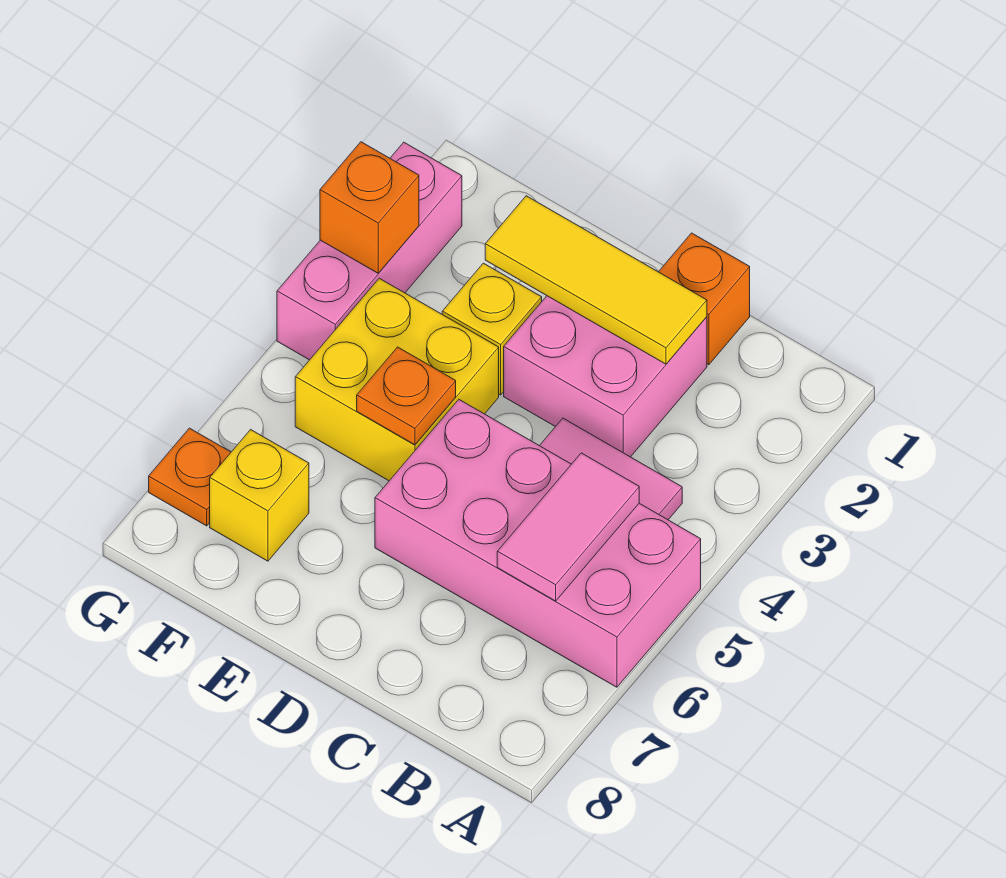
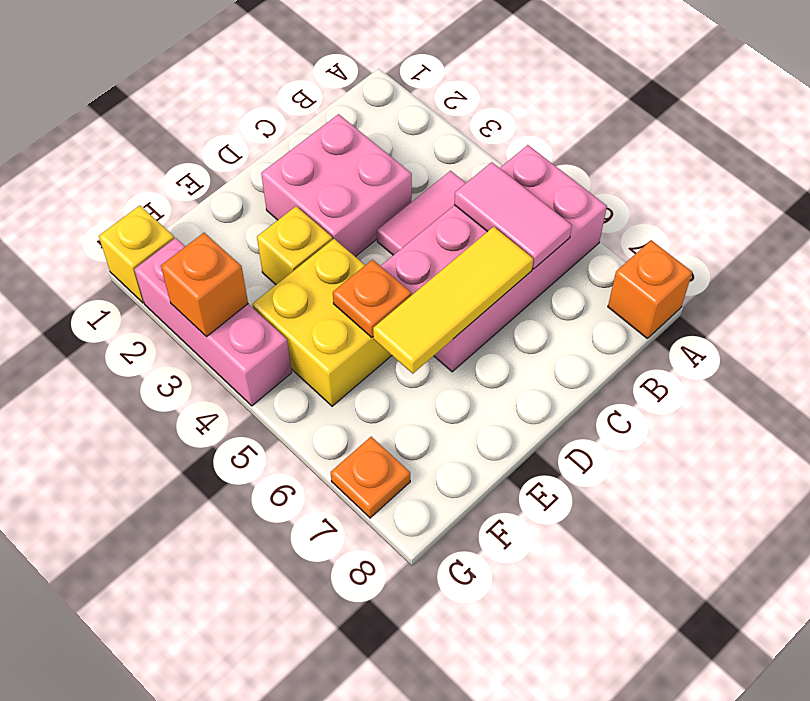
orange 1x1 brick [659,233,750,365] -> orange 1x1 brick moved to [608,240,692,338]
yellow 1x3 tile [485,196,707,364] -> yellow 1x3 tile moved to [373,227,533,374]
yellow 1x1 brick [210,430,309,561] -> yellow 1x1 brick moved to [99,205,174,303]

